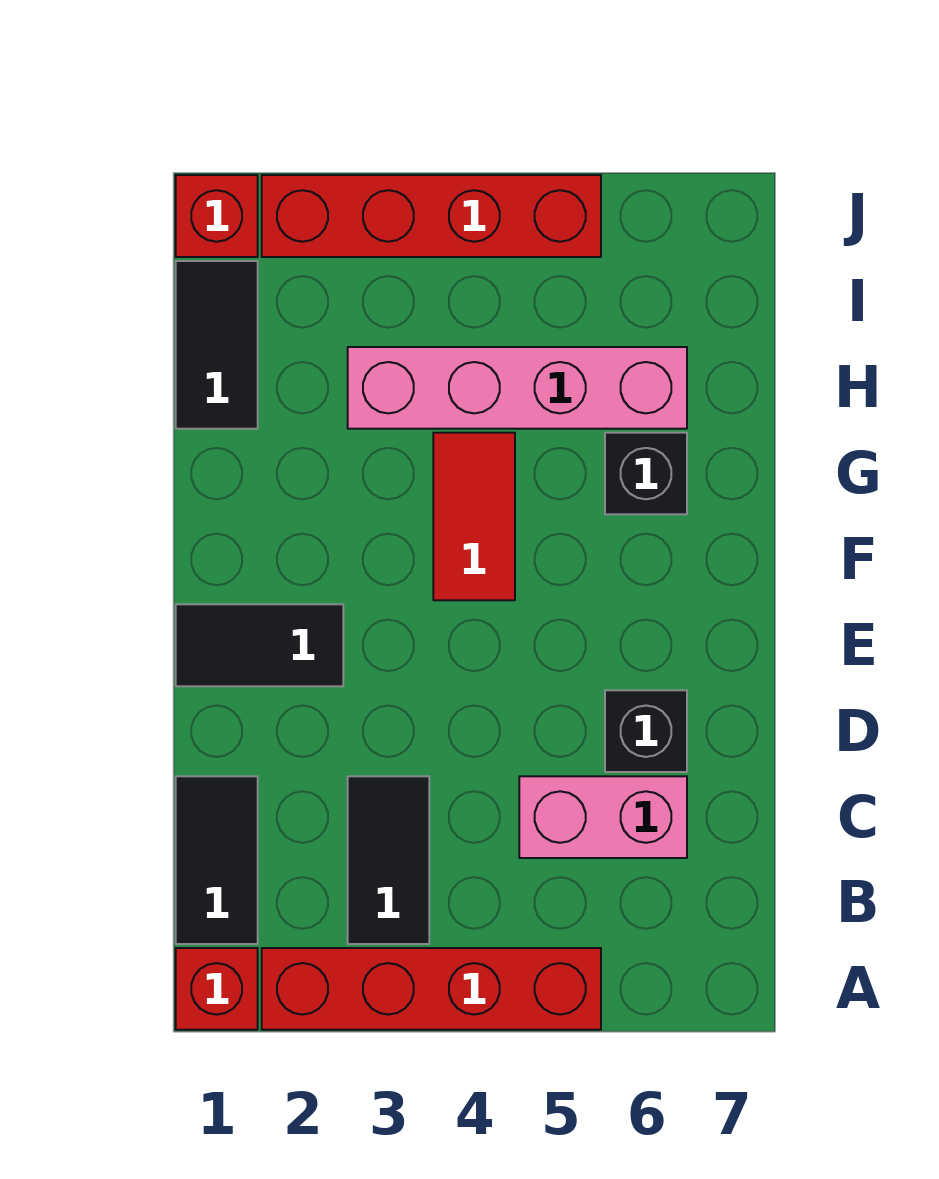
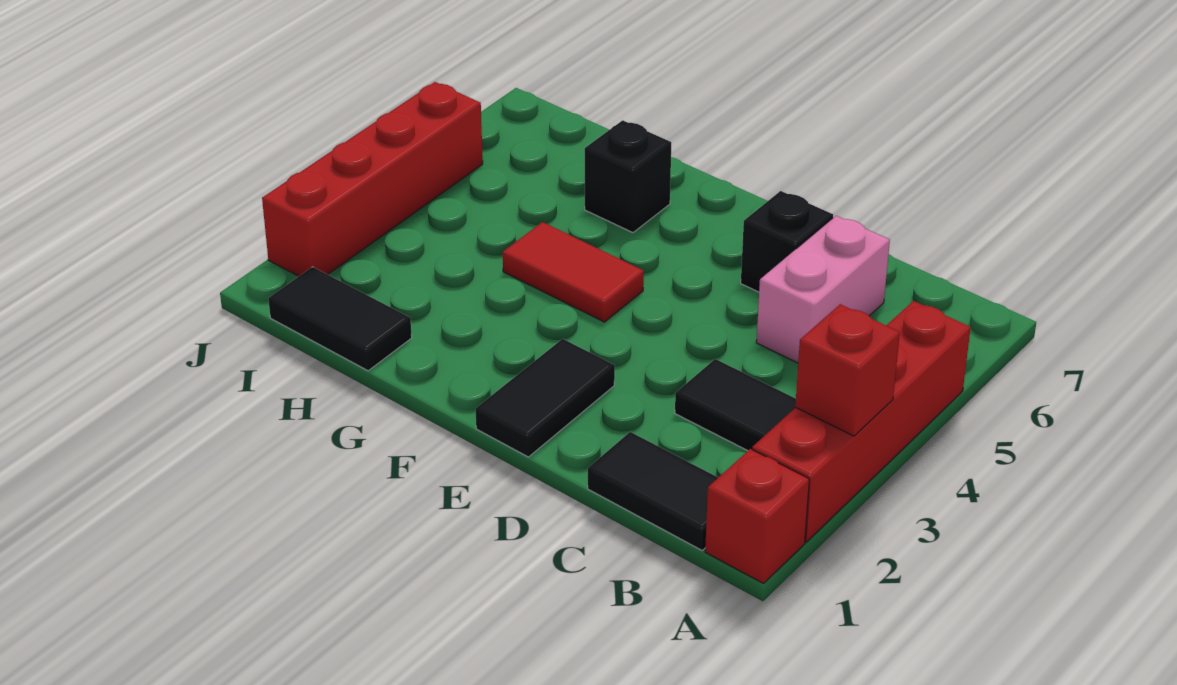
pink 1x4 brick [348,347,687,429] -> none
red 1x1 brick [176,175,258,257] -> red 1x1 brick moved to [795,304,900,436]

